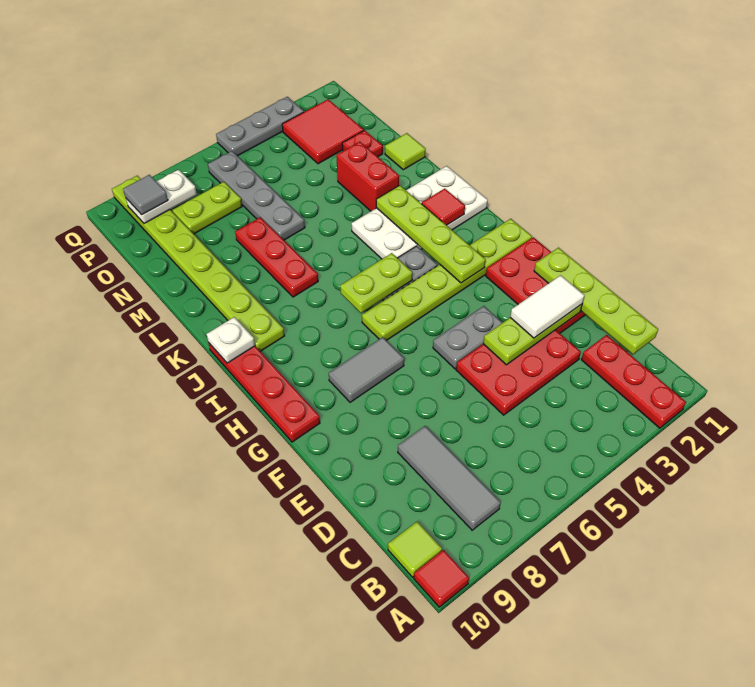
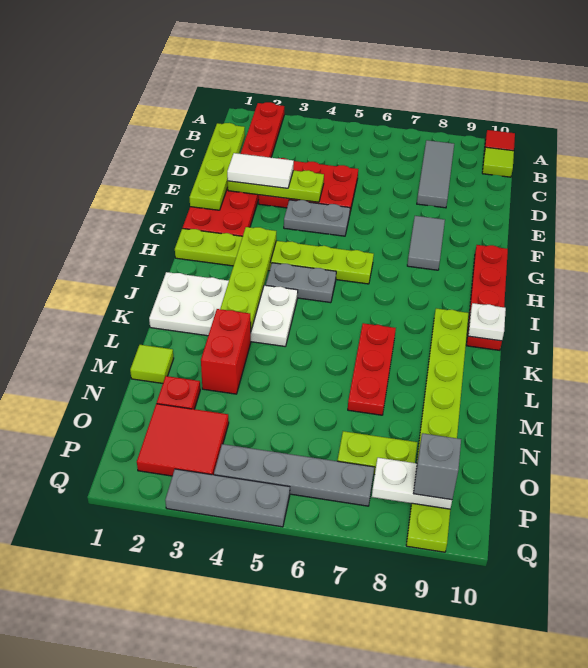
grey 1x2 tile [329,337,404,402] -> grey 1x2 tile turned to [407,216,445,270]
lime 1x2 plate [340,253,412,313] -> none
red 1x1 tile [422,188,465,225] -> none
grey 1x4 plate [208,151,305,240] -> grey 1x4 plate turned to [214,444,374,506]
grey 1x1 tile [123,175,168,215] -> grey 1x1 brick [414,433,461,500]

